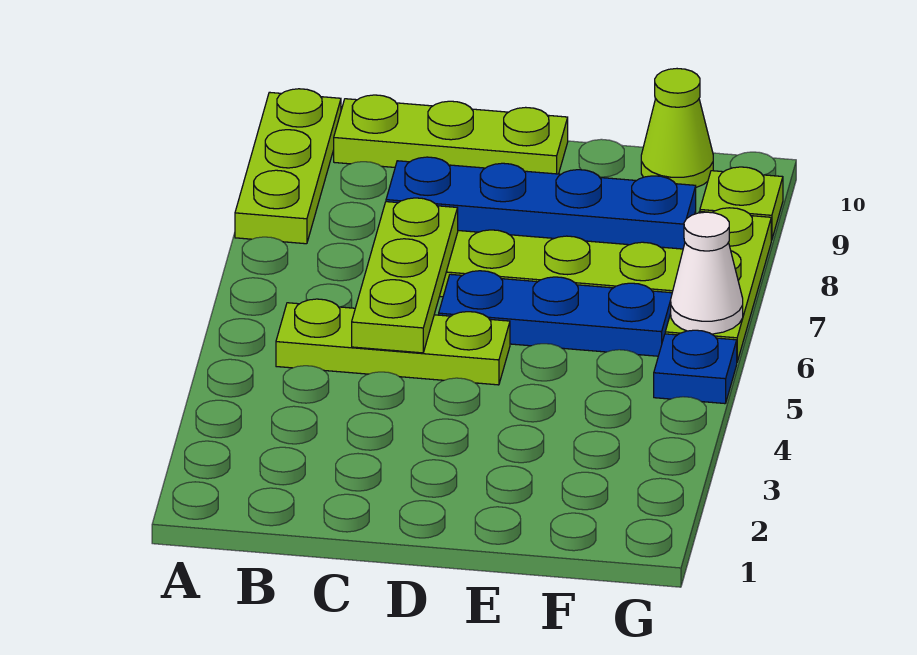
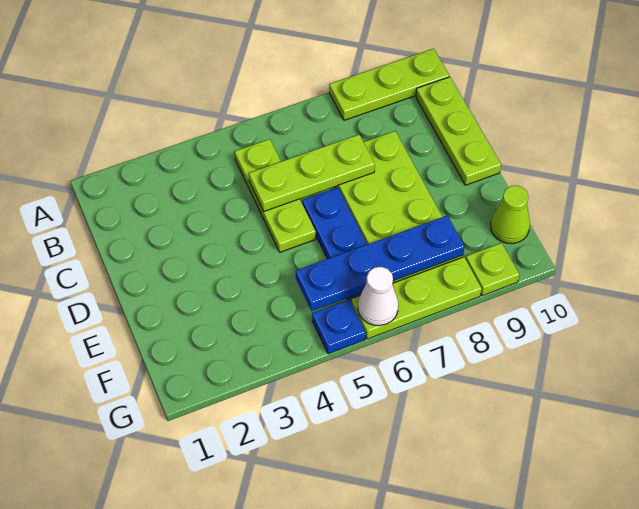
blue 1x4 plate [386,157,696,249] -> blue 1x4 plate turned to [296,215,465,311]

